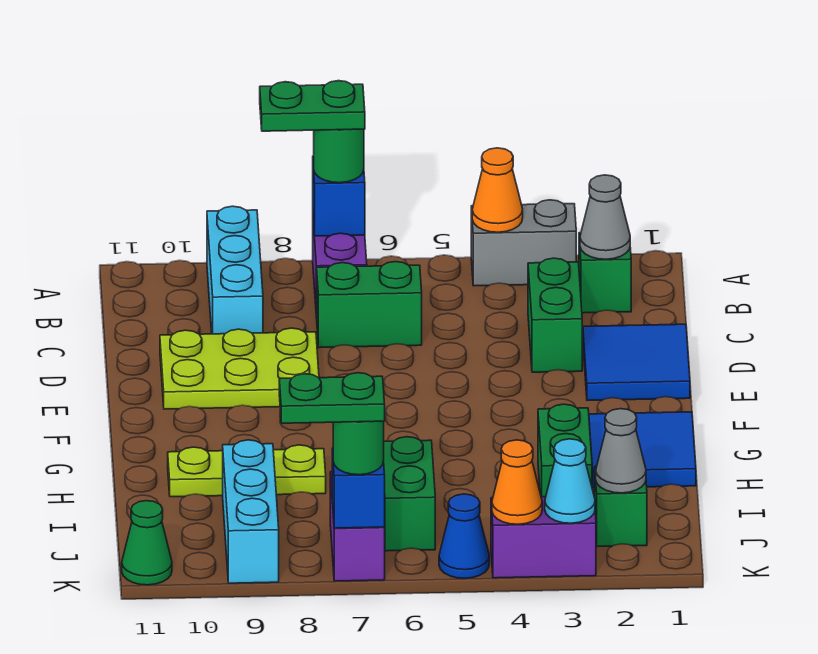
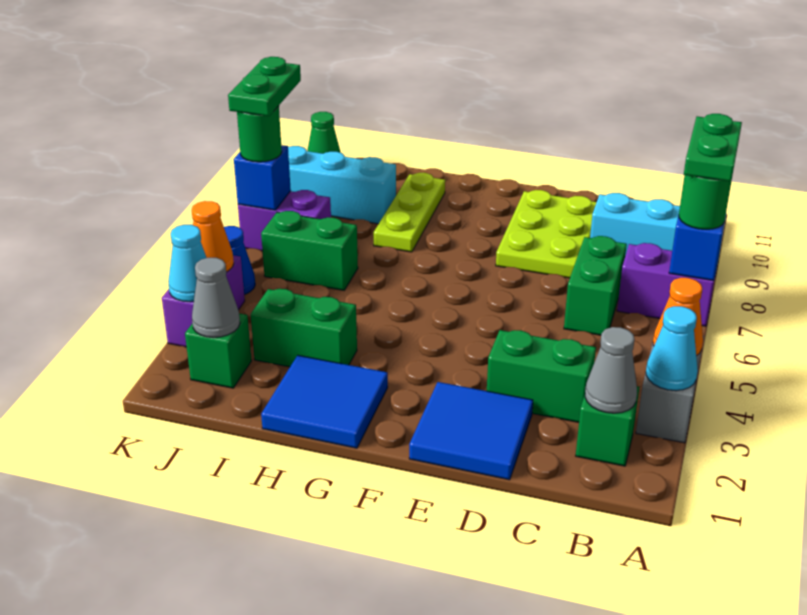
none -> cyan 1x1 cone [646,306,698,391]

